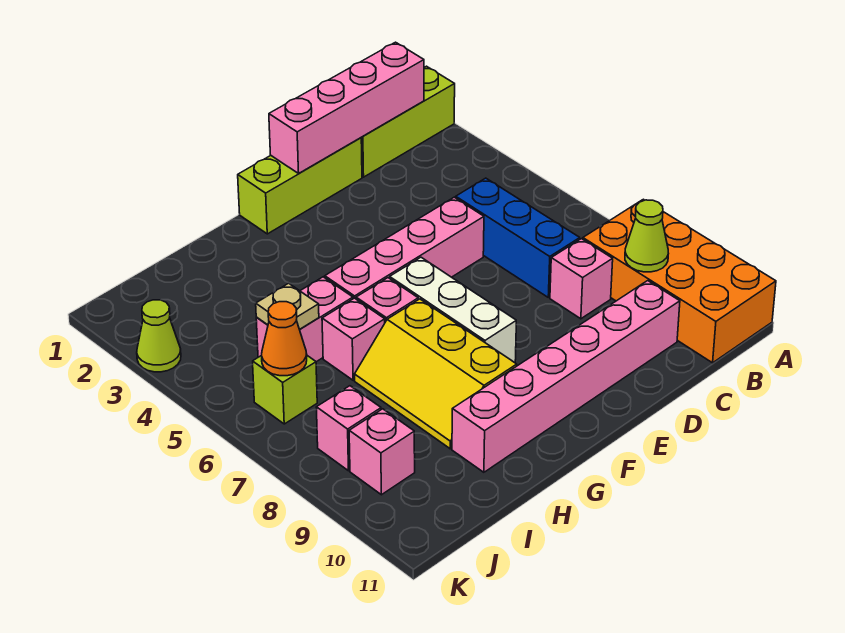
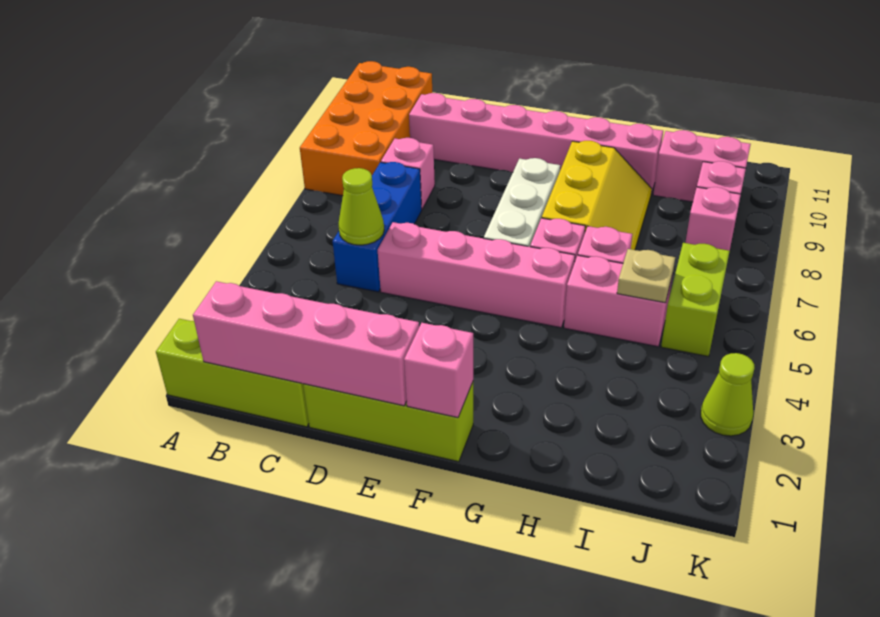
lime 1x1 cone [625,200,669,272] -> lime 1x1 cone moved to [338,168,384,245]
none -> pink 1x1 brick [404,323,473,418]
none -> pink 1x2 brick [653,130,751,202]
lime 1x1 brick [253,355,317,424] -> lime 1x2 brick [661,243,730,357]
orange 1x1 cone [262,302,307,376] -> none

